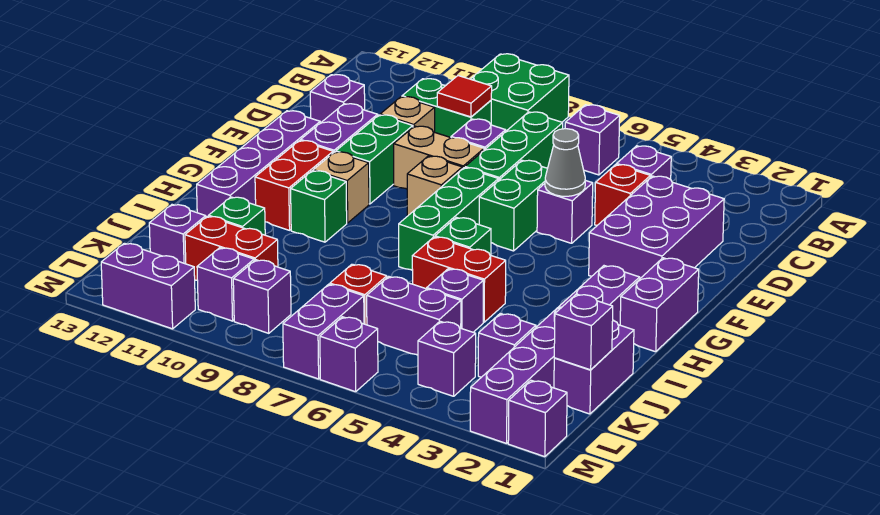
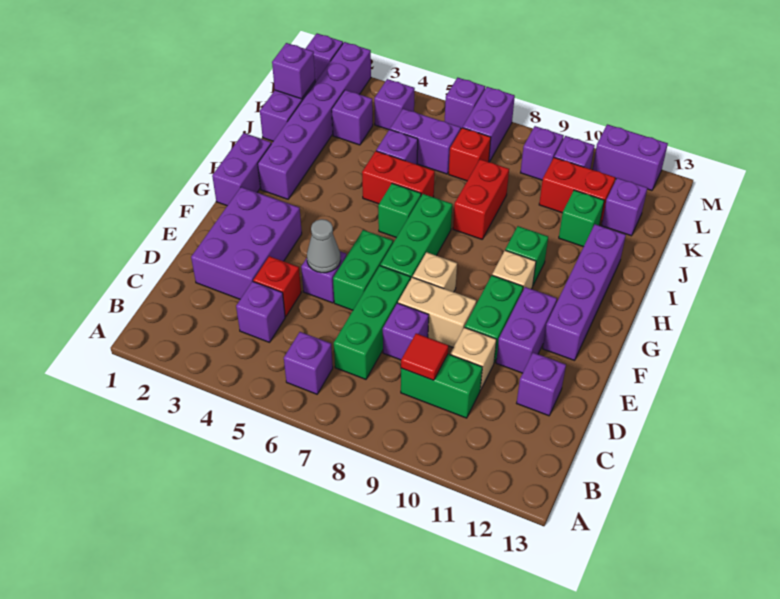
green 2x2 brick [471,54,569,131] -> none
red 1x2 brick [255,140,333,230] -> red 1x2 brick moved to [453,159,509,239]

